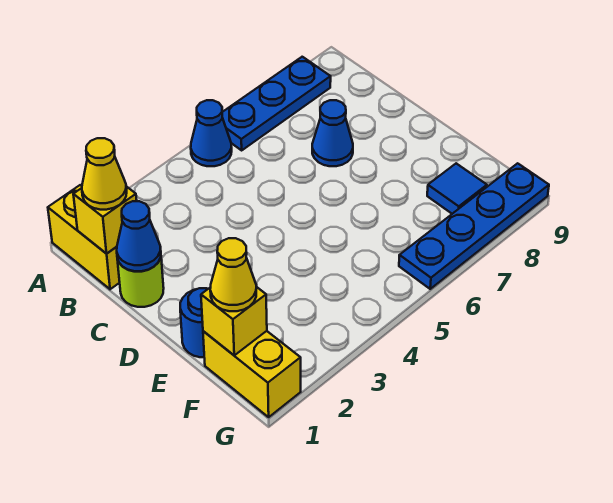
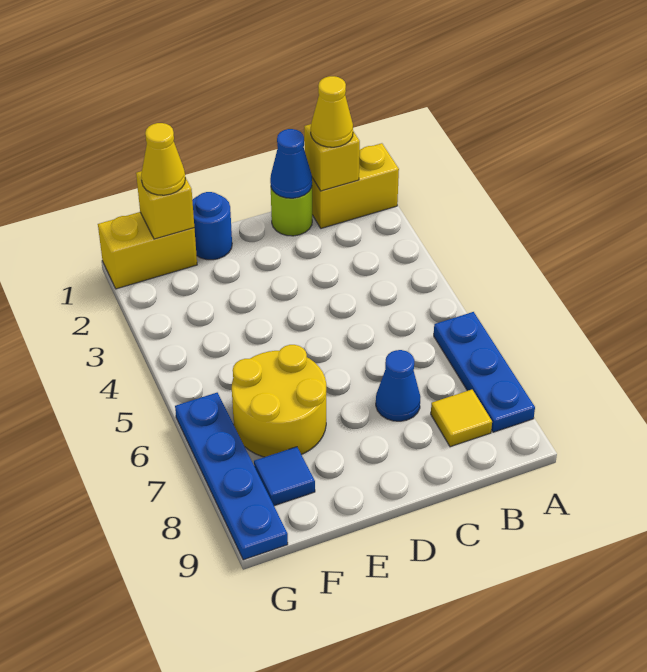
blue 1x1 cone [191,100,232,166] -> none
none -> yellow 1x1 tile [431,390,492,447]
none -> yellow 2x2 round brick [232,345,326,457]

